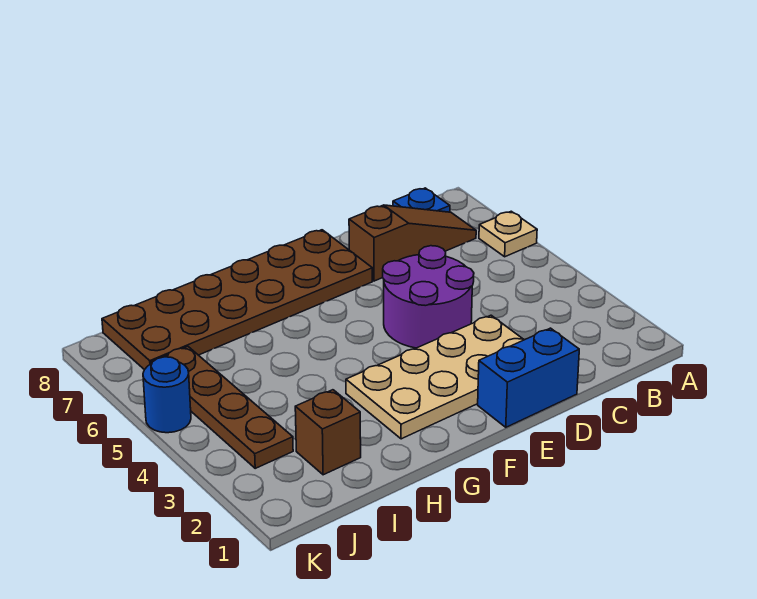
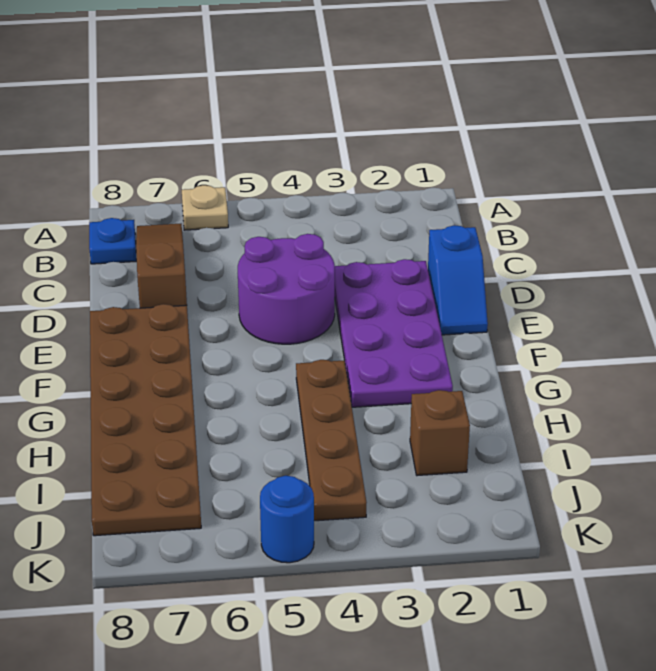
blue 1x2 brick [478,328,579,427] -> blue 1x2 slope [428,225,488,335]
tan 2x4 plate [346,315,524,439] -> purple 2x4 plate [335,259,453,407]
brown 1x4 plate [151,347,293,468] -> brown 1x4 plate turned to [296,360,367,521]

